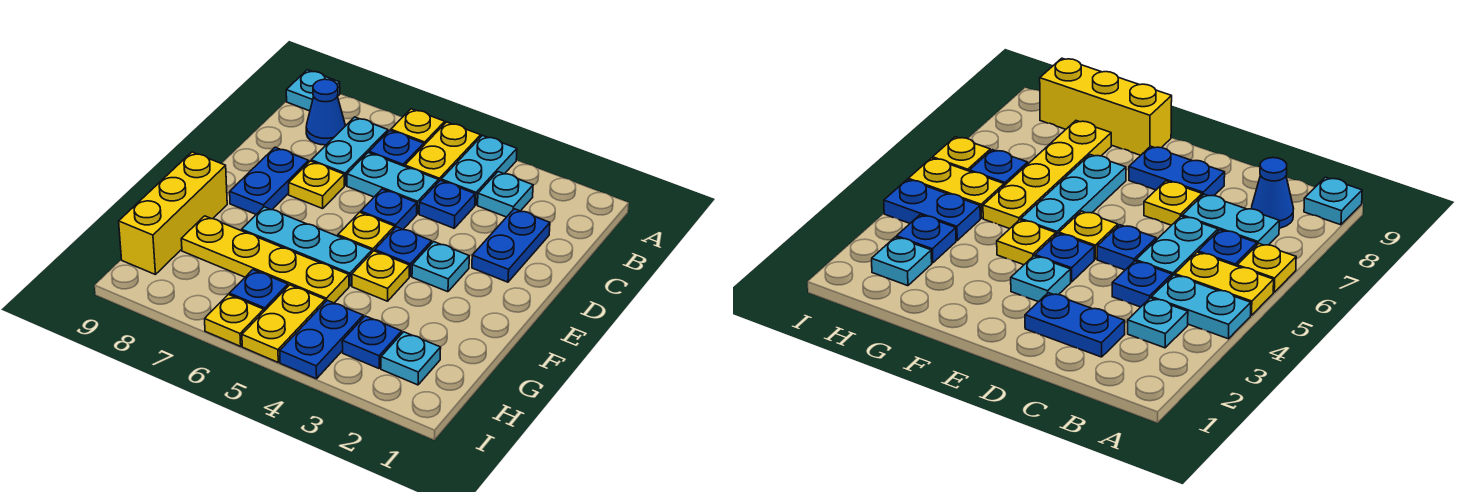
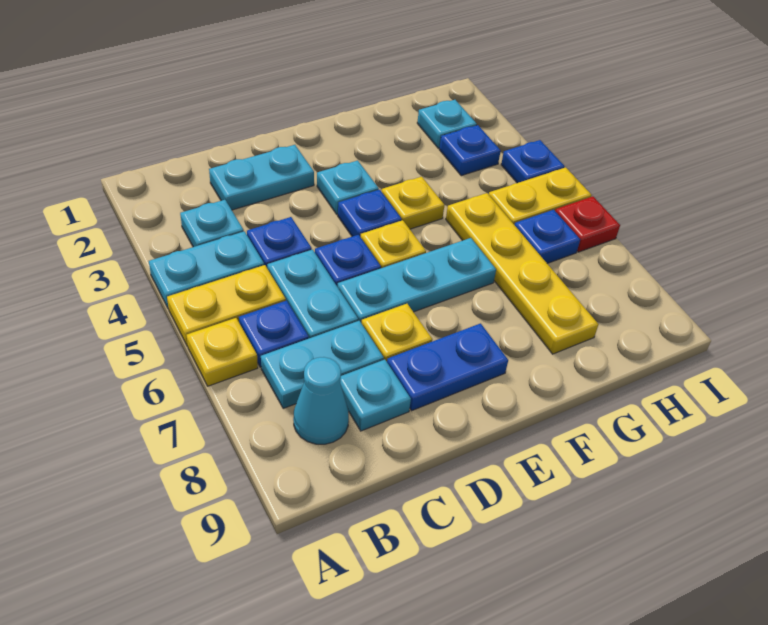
cyan 1x1 plate [286,70,340,111] -> cyan 1x1 plate moved to [340,360,411,431]
blue 1x1 cone [306,79,345,145] -> cyan 1x1 cone [293,357,349,444]
blue 1x2 plate [472,209,550,282] -> cyan 1x2 plate [209,145,314,210]
cyan 1x3 plate [242,207,372,286] -> cyan 1x3 plate turned to [338,238,496,323]
yellow 1x3 brick [119,152,227,275] -> none
blue 1x2 plate [280,300,363,379] -> blue 1x1 plate [501,140,565,183]
yellow 1x1 plate [205,294,264,346] -> red 1x1 plate [555,196,620,252]

